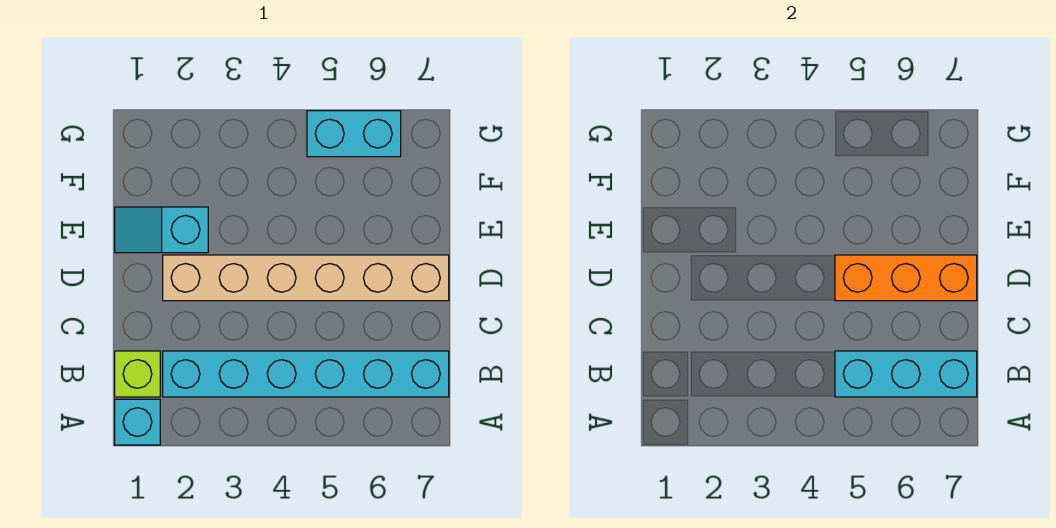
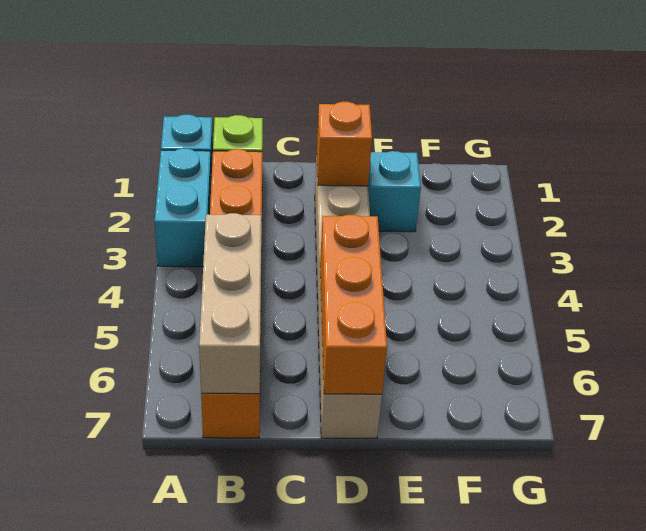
cyan 1x6 brick [163,351,449,397] -> orange 1x6 brick [201,149,262,438]
cyan 1x3 brick [835,351,977,397] -> tan 1x3 brick [199,213,262,394]
none -> orange 1x1 brick [317,102,372,186]
cyan 1x2 brick [307,111,401,157] -> cyan 1x2 brick moved to [155,148,211,267]

